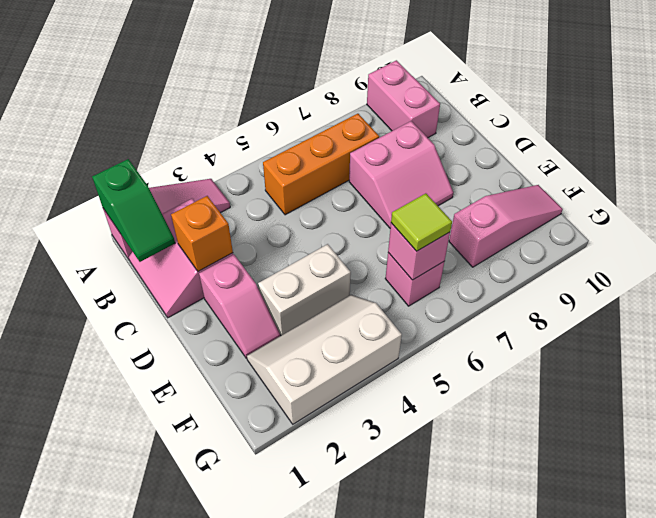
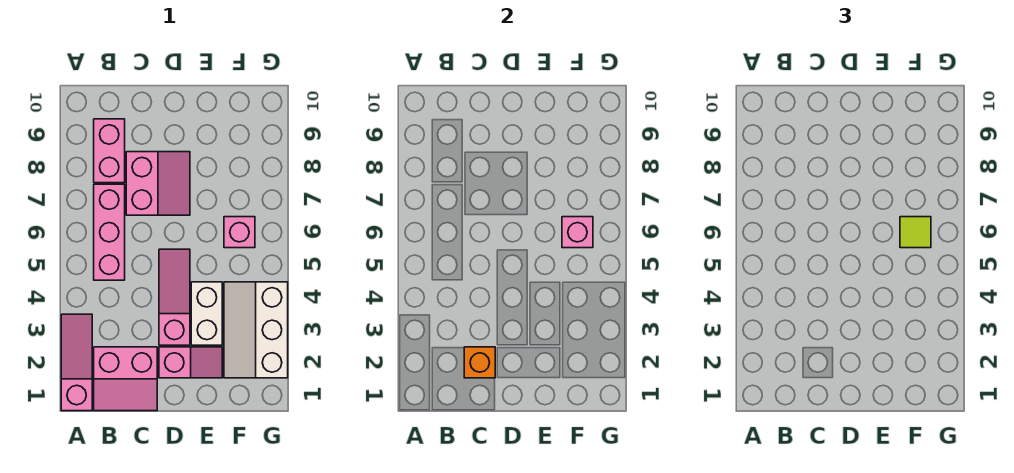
green 1x2 slope [92,159,175,262] -> none
pink 1x2 brick [367,60,440,138] -> pink 1x2 brick turned to [94,119,125,183]
orange 1x3 brick [263,114,379,215] -> pink 1x3 brick [94,184,125,280]
pink 1x3 slope [449,185,563,267] -> pink 1x3 slope moved to [159,249,190,345]

